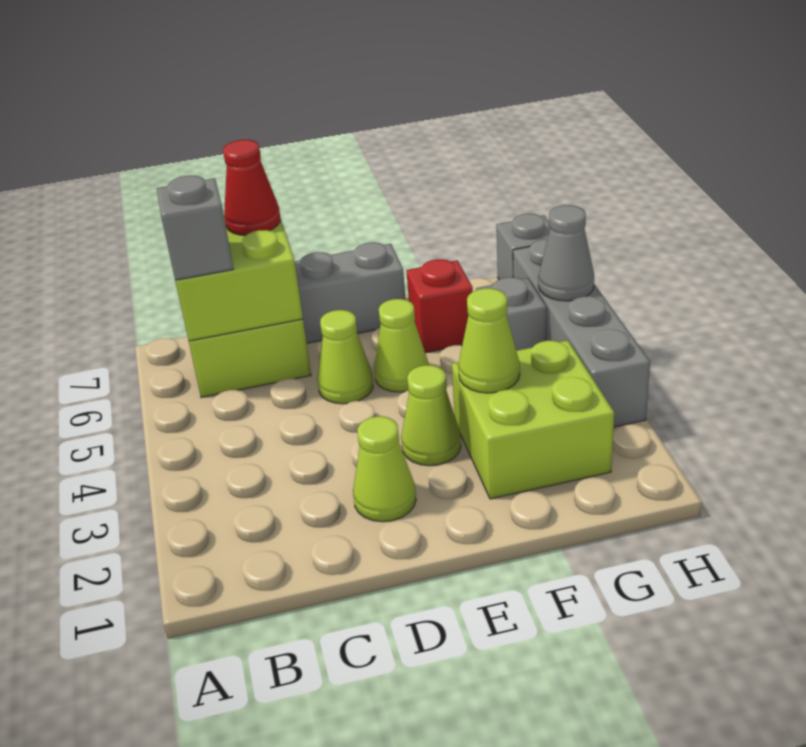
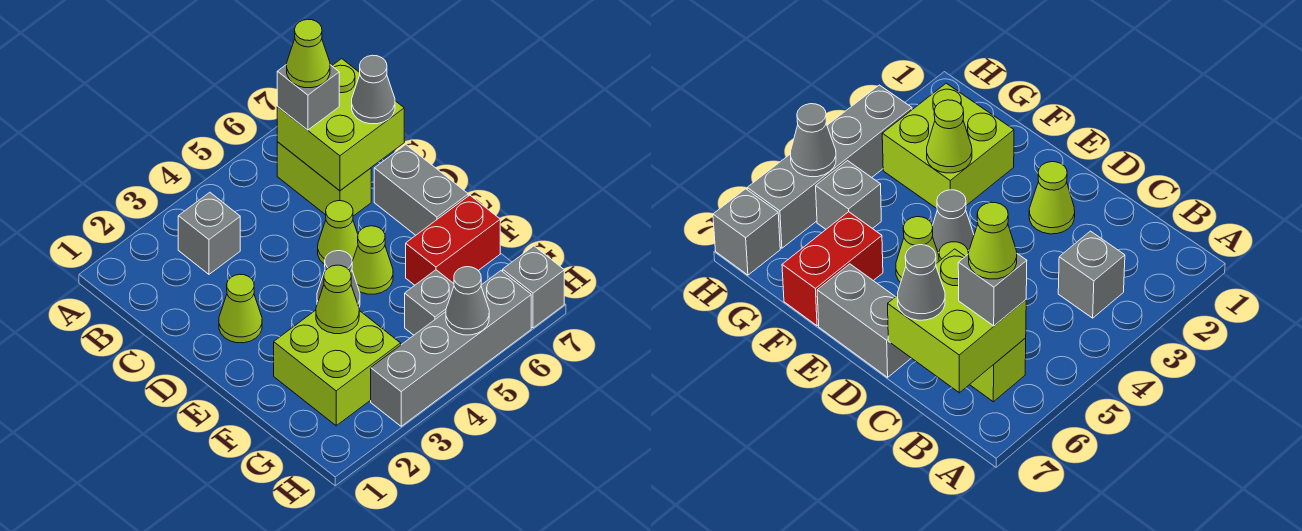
none -> grey 1x1 brick [178,192,240,274]
red 1x1 cone [223,140,280,235] -> grey 1x1 cone [352,55,395,124]
lime 1x1 cone [401,365,461,466] -> lime 1x1 cone moved to [287,19,330,88]
none -> grey 1x1 cone [317,251,360,307]
red 1x1 brick [406,259,473,353] -> red 1x2 brick [406,195,500,285]

